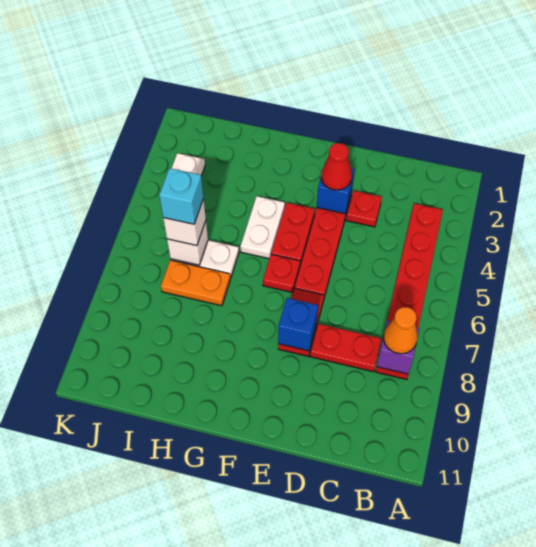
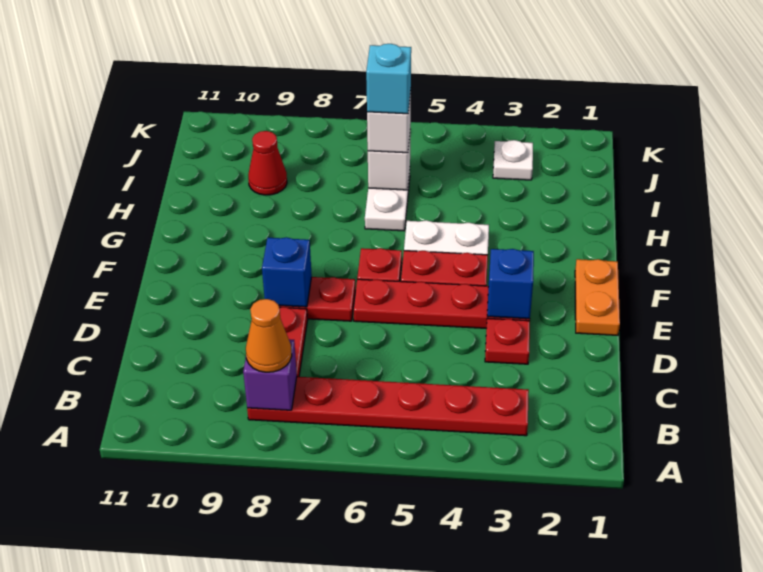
red 1x1 cone [321,143,352,190] -> red 1x1 cone moved to [248,131,287,195]
orange 1x2 plate [161,260,230,306] -> orange 1x2 plate moved to [575,259,620,335]

